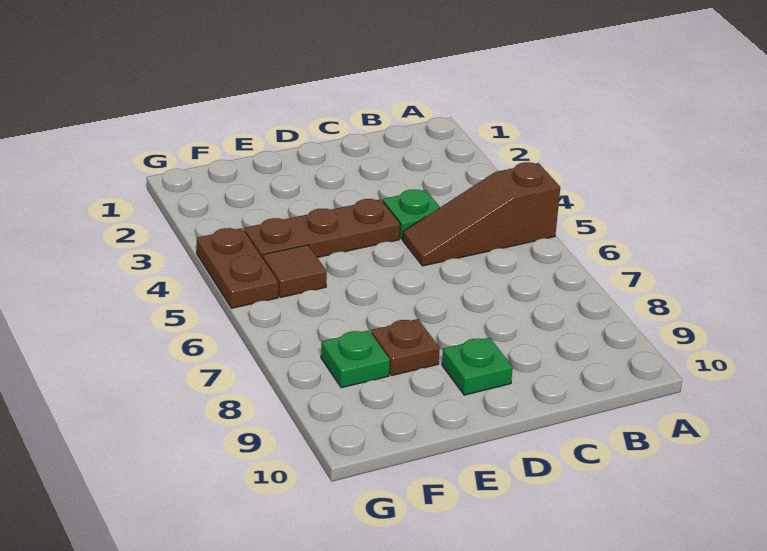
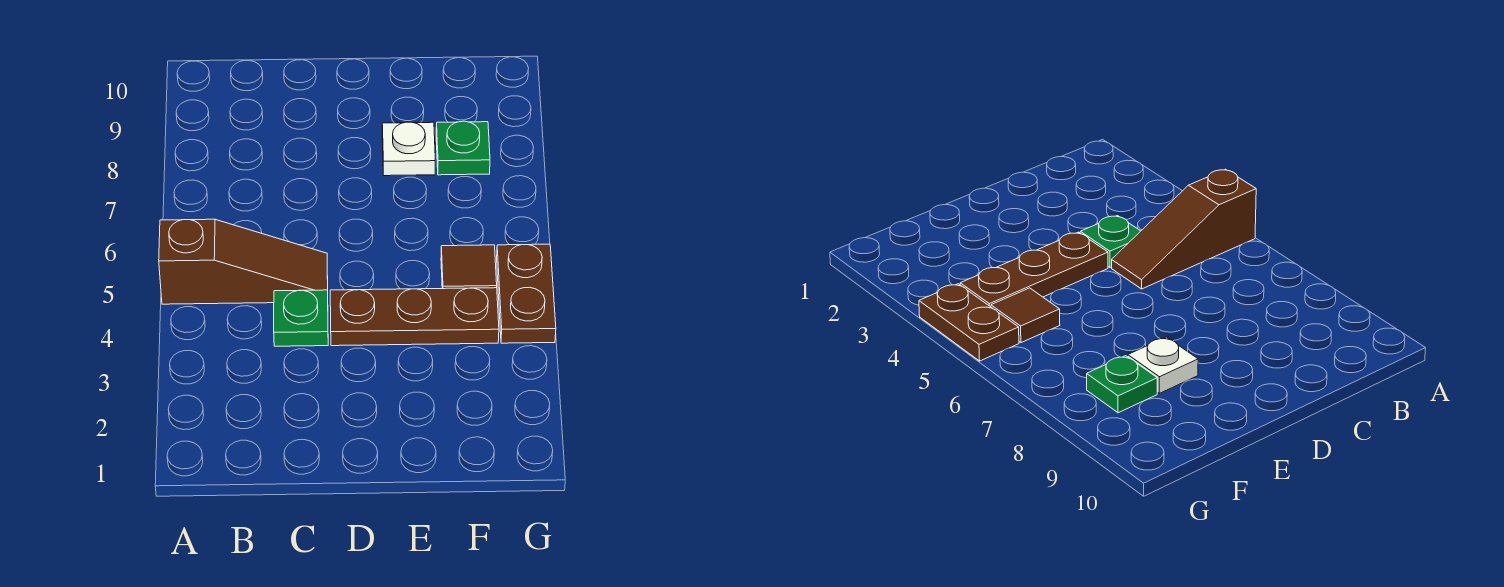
green 1x1 plate [442,338,513,395] -> none
brown 1x1 plate [371,319,440,376] -> white 1x1 plate [382,122,435,176]

